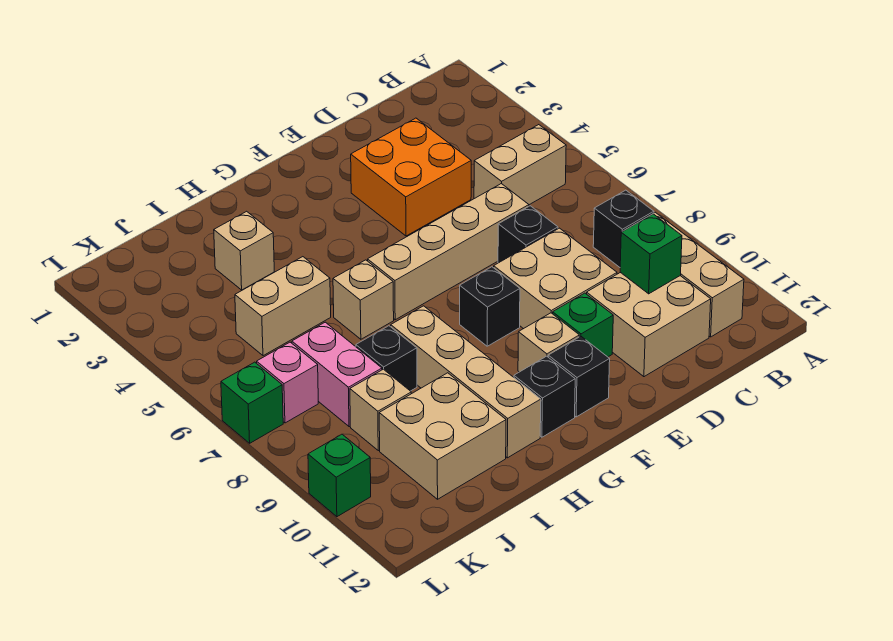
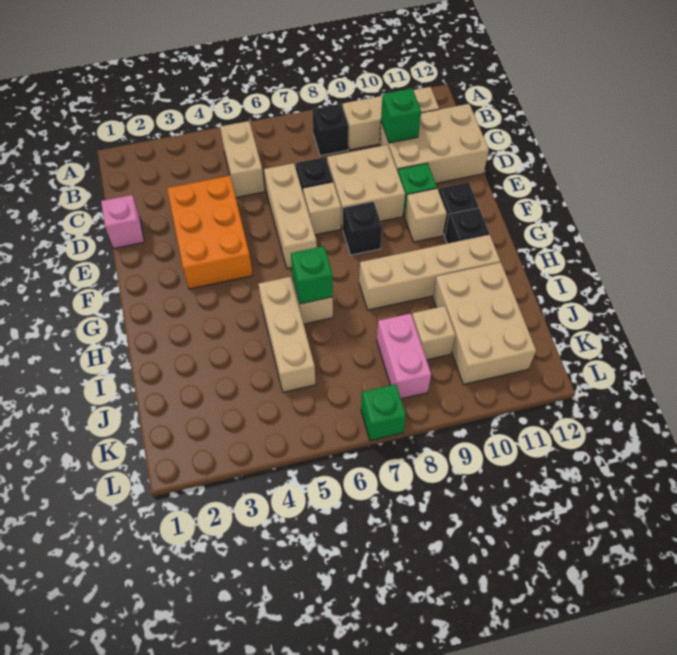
tan 2x2 brick [587,272,711,377] -> tan 2x3 brick [379,104,489,183]
orange 2x2 brick [351,118,471,236] -> orange 2x3 brick [167,176,253,289]
tan 1x4 brick [368,184,529,320] -> tan 1x3 brick [264,163,317,268]
tan 1x1 brick [214,211,274,290] -> tan 1x1 brick moved to [303,182,341,235]
tan 1x2 brick [235,257,331,356] -> tan 1x3 brick [258,277,316,392]
black 1x1 brick [356,326,417,391] -> none
tan 2x2 brick [379,373,506,499] -> tan 2x3 brick [433,263,536,384]
pink 1x2 brick [292,322,382,427] -> pink 1x2 brick turned to [377,313,431,399]
pink 1x1 brick [257,342,318,423] -> pink 1x1 brick moved to [101,195,144,248]
green 1x1 brick [308,434,371,517] -> green 1x1 brick moved to [291,246,333,304]

